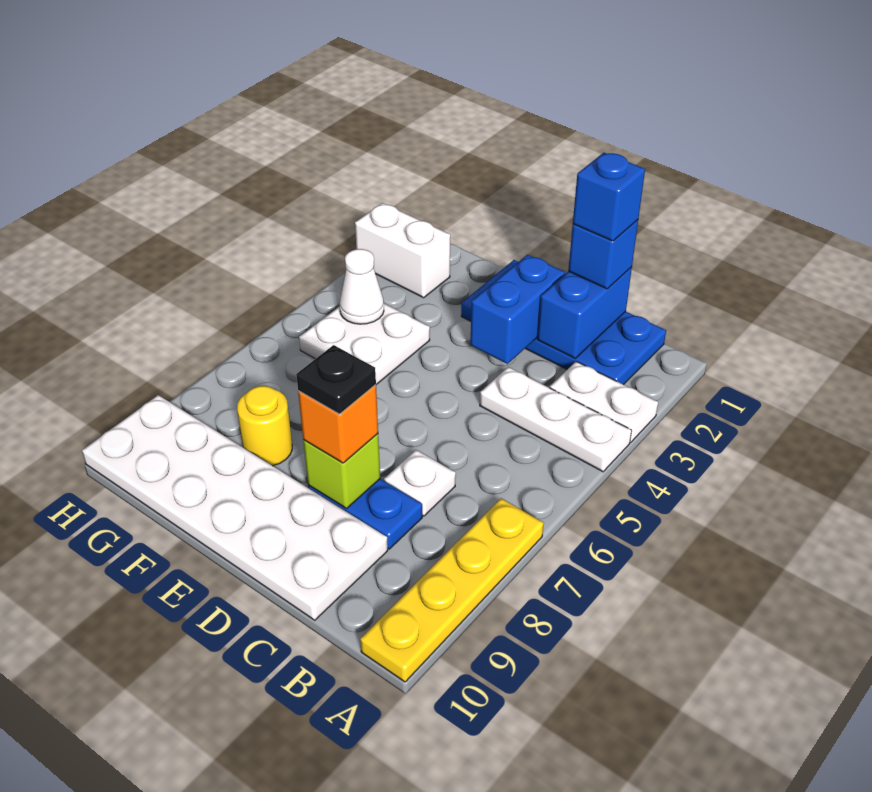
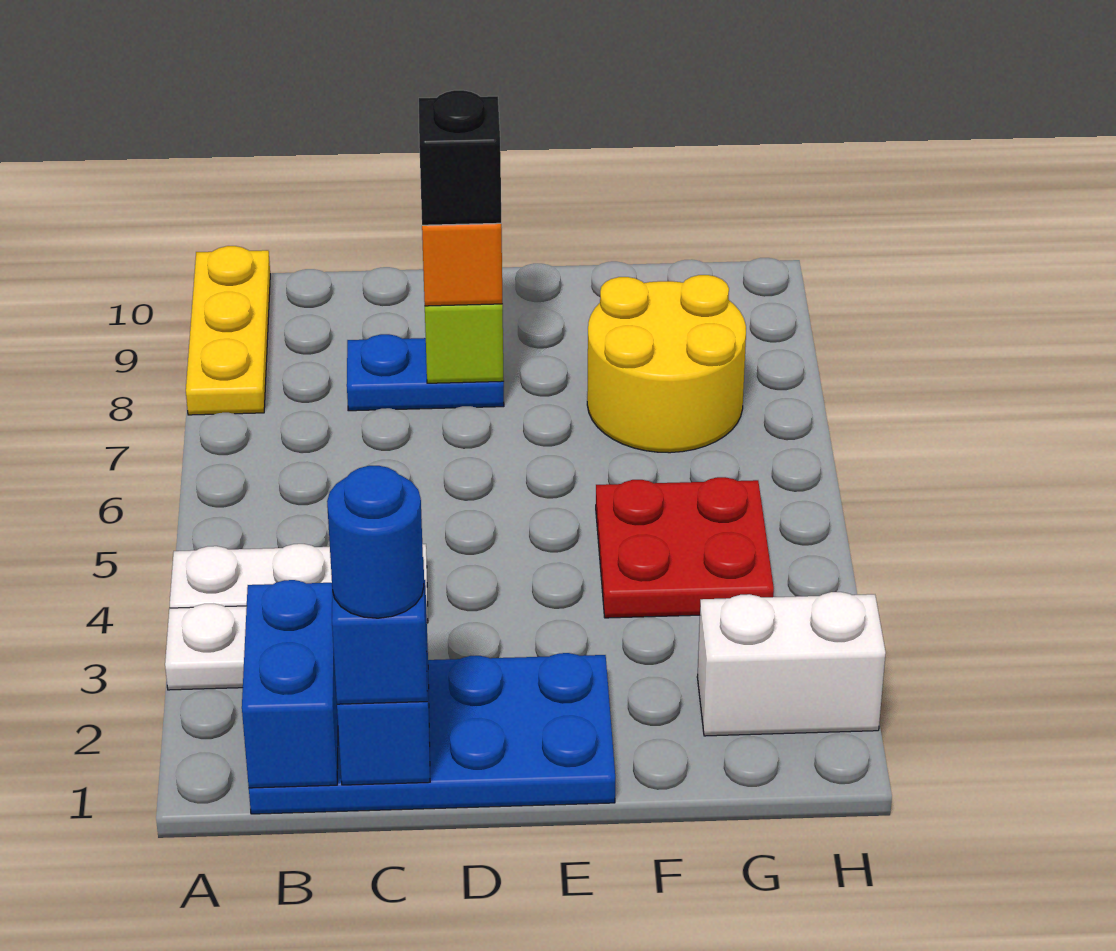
yellow 1x4 plate [360,499,544,682] -> yellow 1x3 plate [186,246,270,415]
blue 1x1 brick [573,153,645,241] -> blue 1x1 round brick [327,466,424,618]
white 1x1 plate [384,450,456,516] -> none
white 2x6 plate [82,395,388,620] -> none
blue 1x2 brick [471,255,565,364] -> blue 1x2 brick moved to [242,580,338,788]
black 1x1 plate [296,345,376,414] -> black 1x1 brick [419,90,501,225]
white 2x2 plate [299,304,430,385] -> red 2x2 plate [596,477,774,618]
yellow 1x1 round brick [237,386,292,466] -> yellow 2x2 round brick [587,275,746,453]
white 1x1 cone [340,249,384,324] -> none

